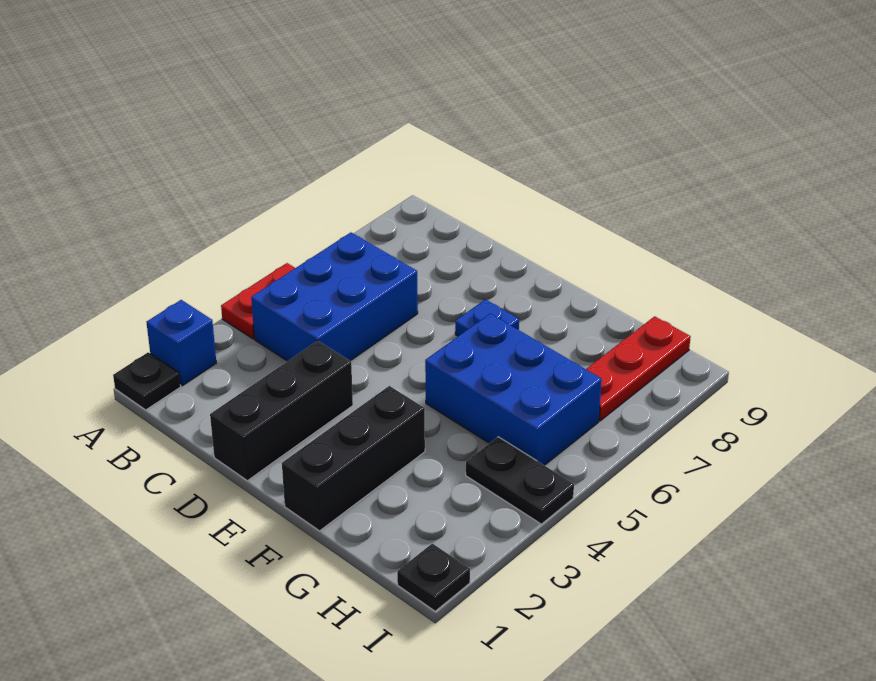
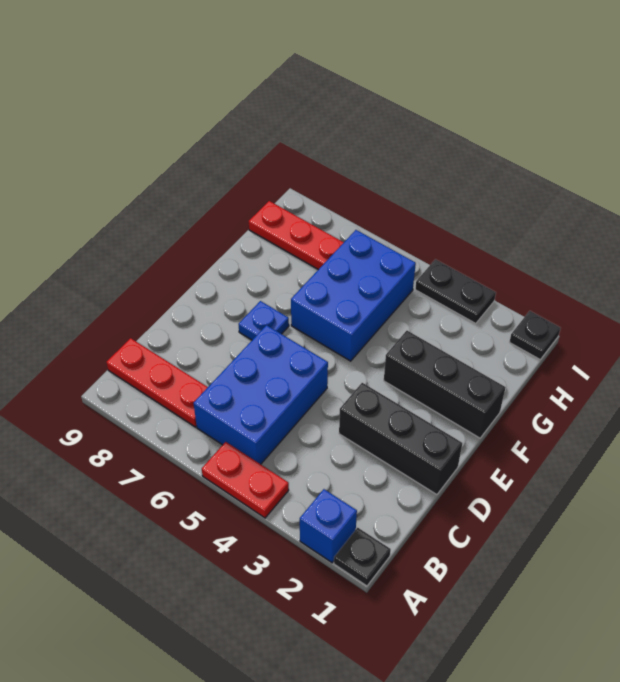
blue 2x3 brick [251,233,418,361] -> blue 2x3 brick turned to [194,325,328,464]
none -> red 1x3 plate [106,338,208,427]
black 1x2 plate [466,437,574,524] -> black 1x2 plate turned to [415,259,496,324]

